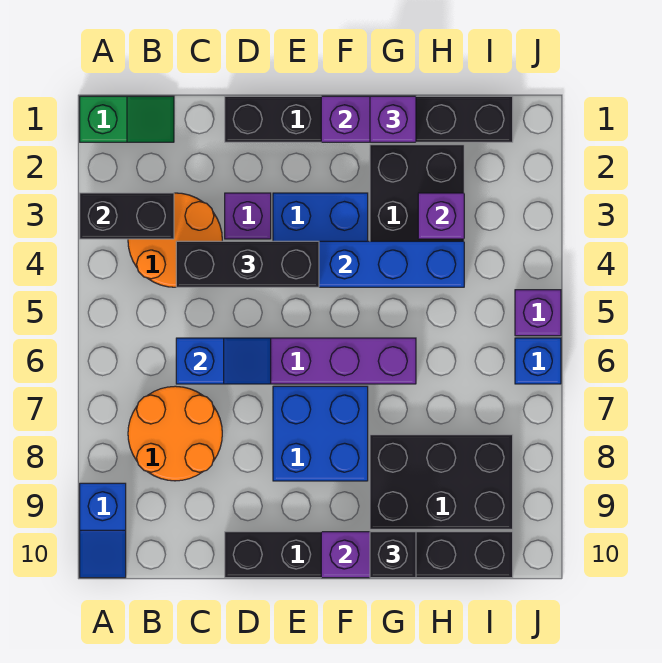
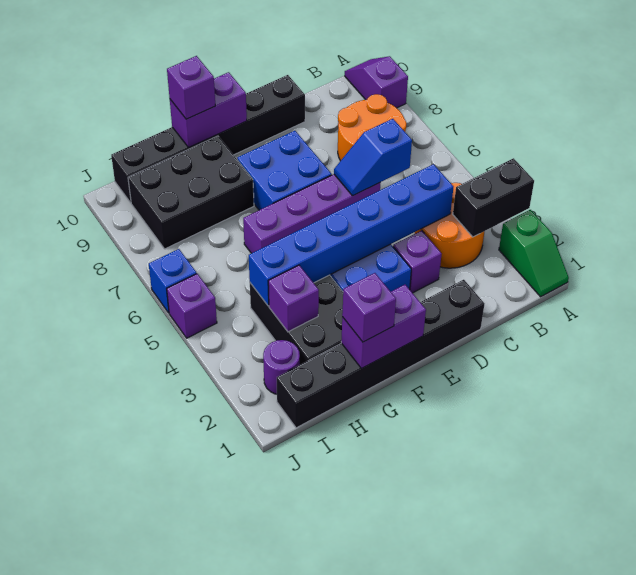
green 1x2 slope [80,96,174,142] -> green 1x2 slope turned to [499,210,569,297]
blue 1x2 slope [80,483,126,578] -> purple 1x2 slope [345,56,408,108]
black 1x3 brick [176,241,319,287] -> none
black 1x1 brick [370,532,416,578] -> purple 1x1 brick [167,56,215,119]
none -> purple 1x1 round brick [263,340,300,394]

